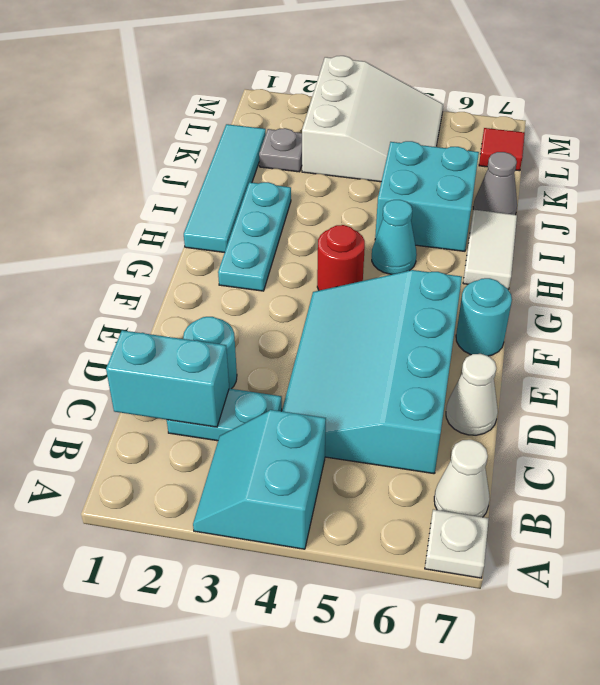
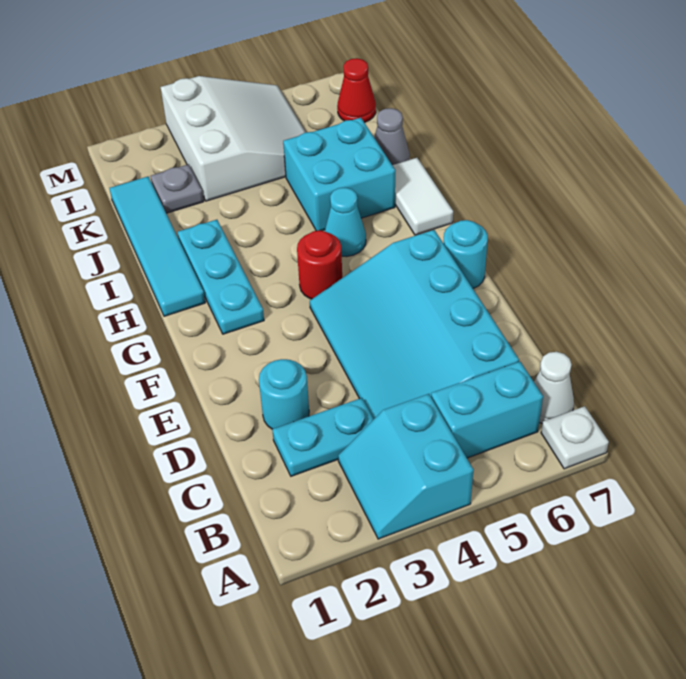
cyan 1x2 brick [106,330,229,427] -> cyan 1x2 brick moved to [431,362,543,458]
white 1x1 cone [446,354,498,435] -> none
red 1x1 tile [479,128,525,171] -> red 1x1 cone [337,58,376,123]

